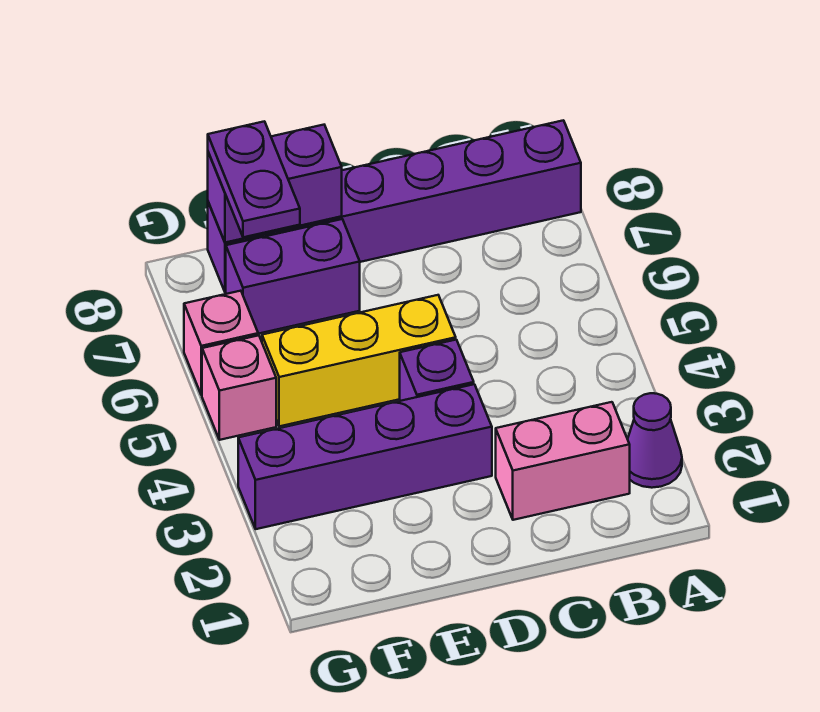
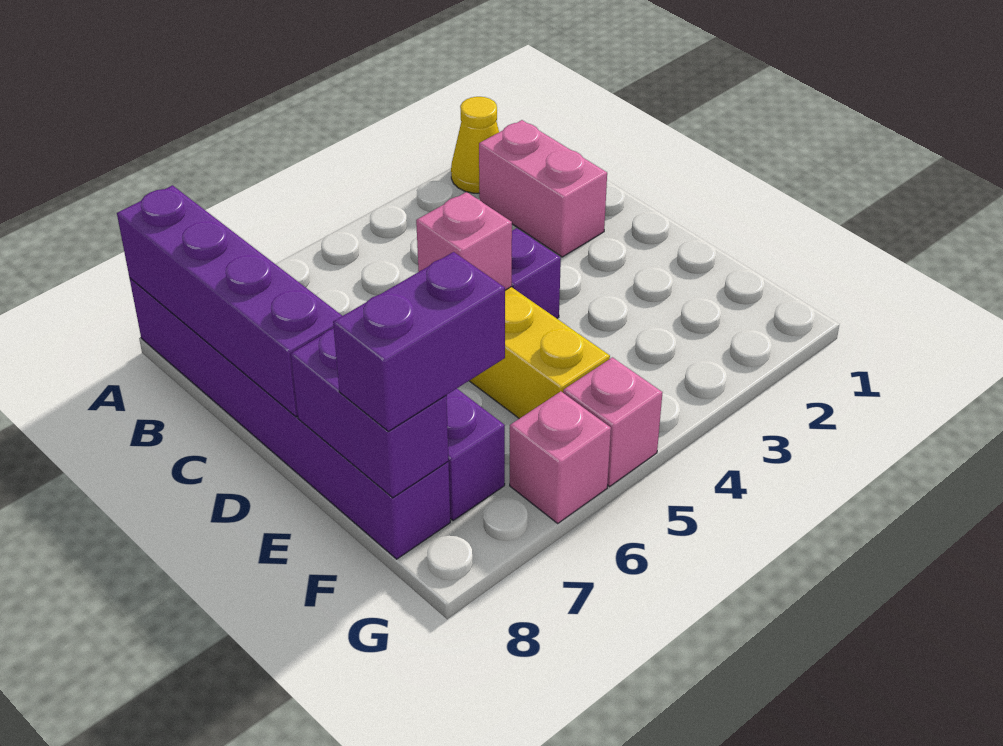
purple 1x1 cone [628,393,682,488] -> yellow 1x1 cone [451,97,499,193]
purple 1x4 brick [238,384,492,529] -> purple 1x4 brick moved to [117,185,342,417]
none -> pink 1x1 brick [416,192,512,290]
purple 1x2 plate [208,121,300,237] -> purple 1x2 brick [333,252,505,431]

